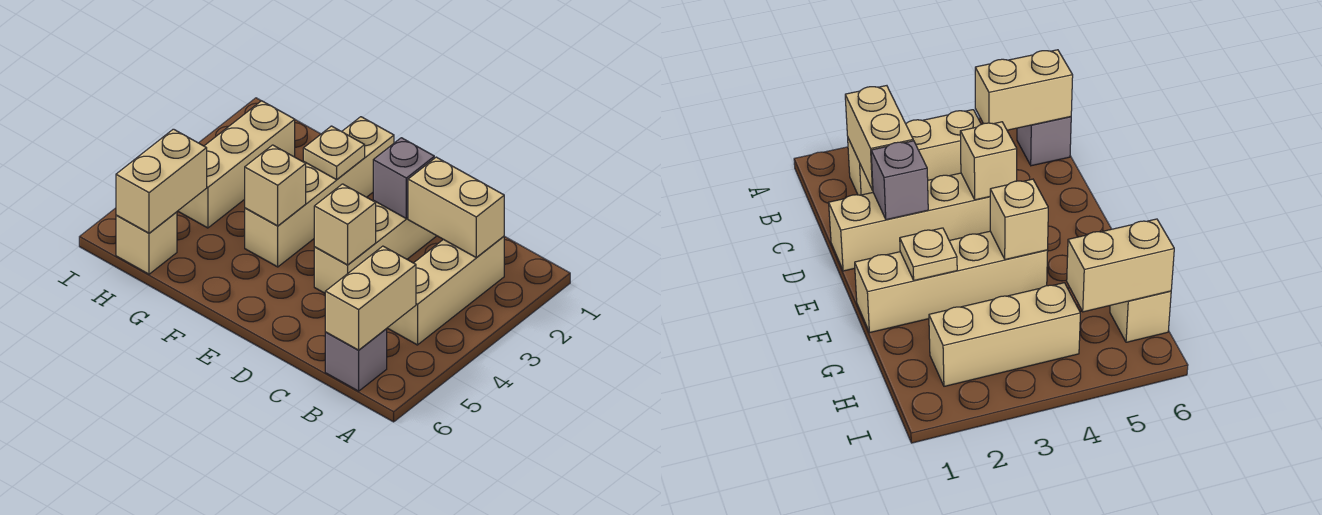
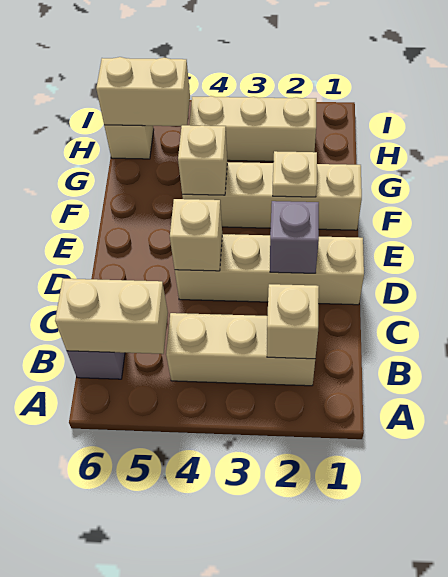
tan 1x2 brick [408,157,504,258] -> tan 1x1 brick [267,284,319,359]

